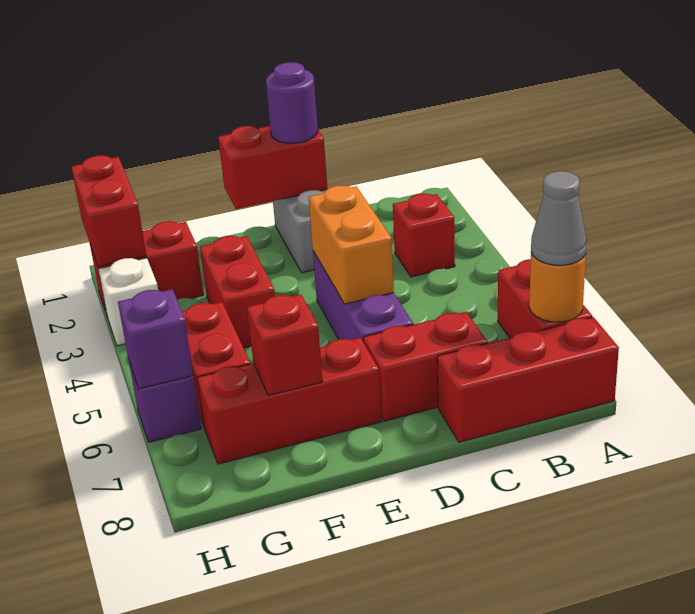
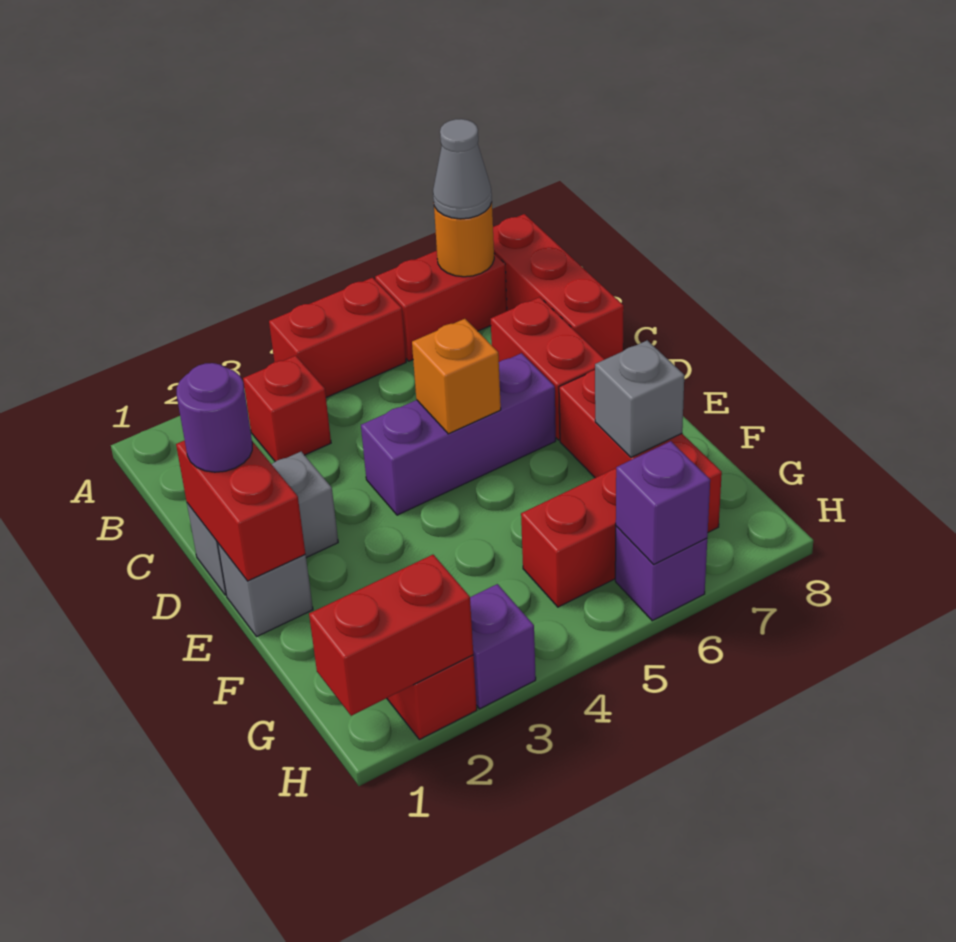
orange 1x2 brick [309,186,394,304] -> orange 1x1 brick [412,319,501,434]
none -> grey 1x1 brick [218,544,313,636]
red 1x2 brick [200,236,275,348] -> red 1x2 brick moved to [269,278,406,398]
red 1x1 brick [247,294,323,395] -> grey 1x1 brick [595,340,684,457]
white 1x1 brick [98,258,158,346] -> purple 1x1 brick [470,584,536,709]

